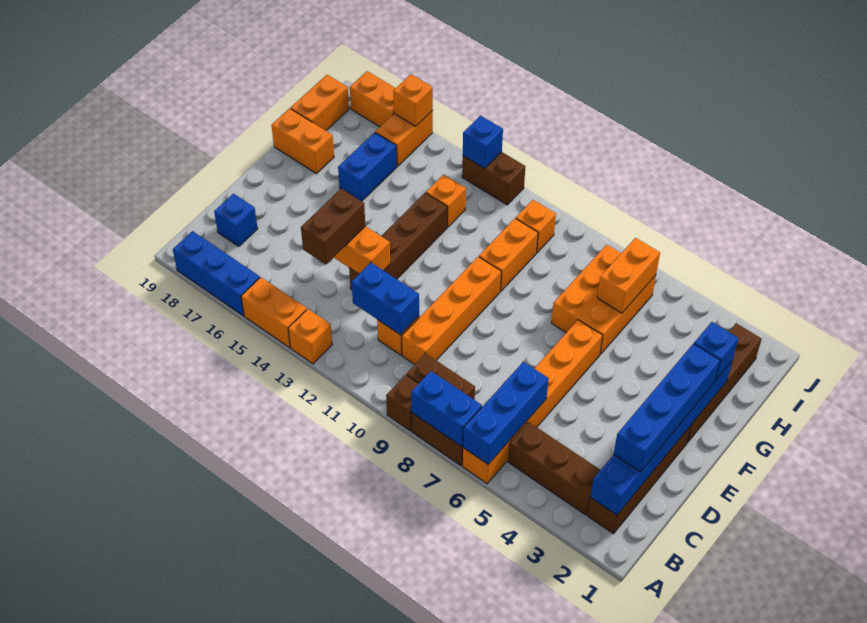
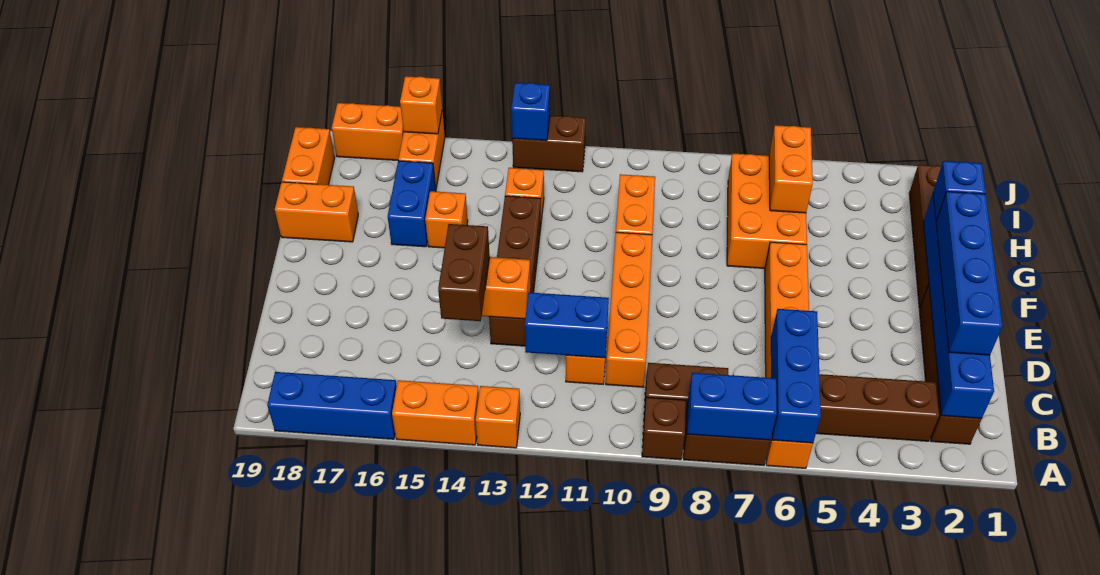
blue 1x1 brick [214,194,258,246] -> none
orange 1x1 brick [516,200,556,253] -> orange 1x1 brick moved to [425,191,468,248]

